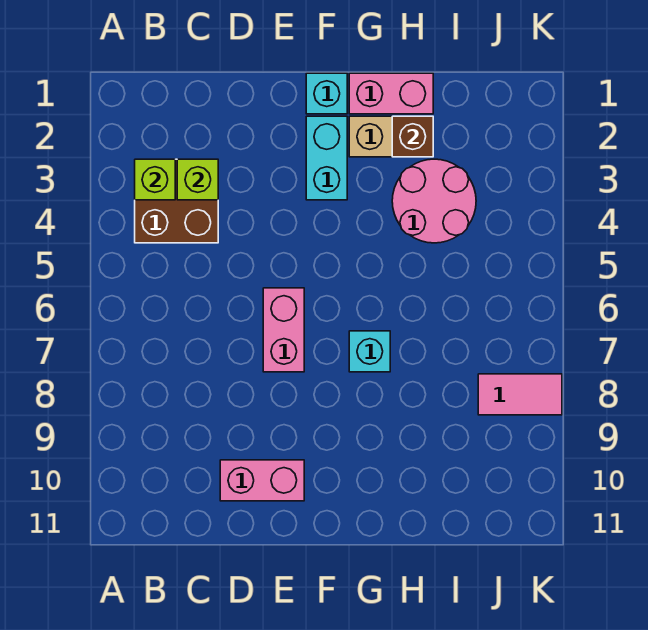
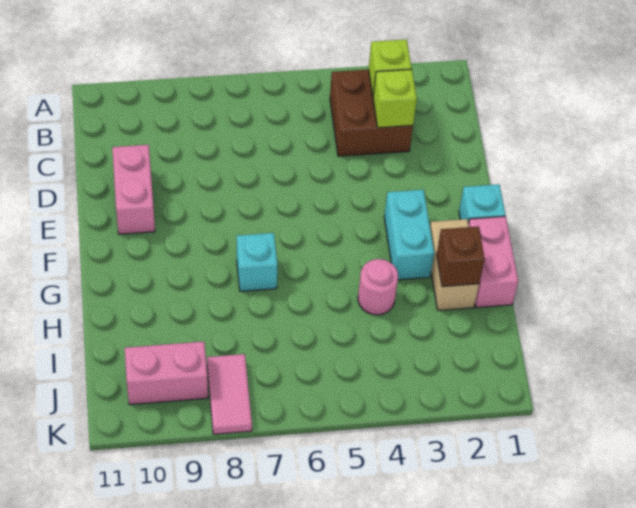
pink 1x2 brick [263,288,304,372] -> pink 1x2 brick moved to [125,342,208,405]
cyan 1x2 brick [306,116,347,200] -> cyan 1x2 brick turned to [384,190,434,280]
pink 2x2 round brick [392,159,476,243] -> pink 1x1 round brick [358,259,398,315]

